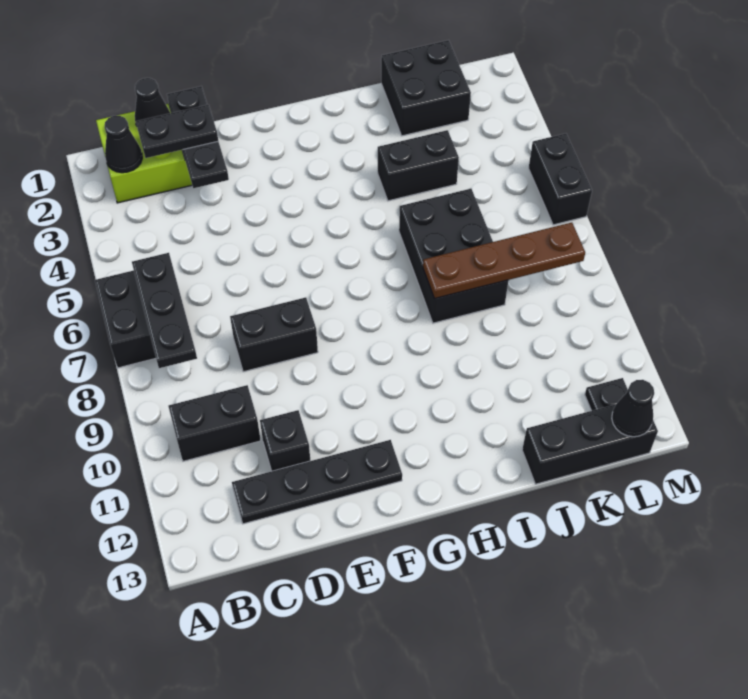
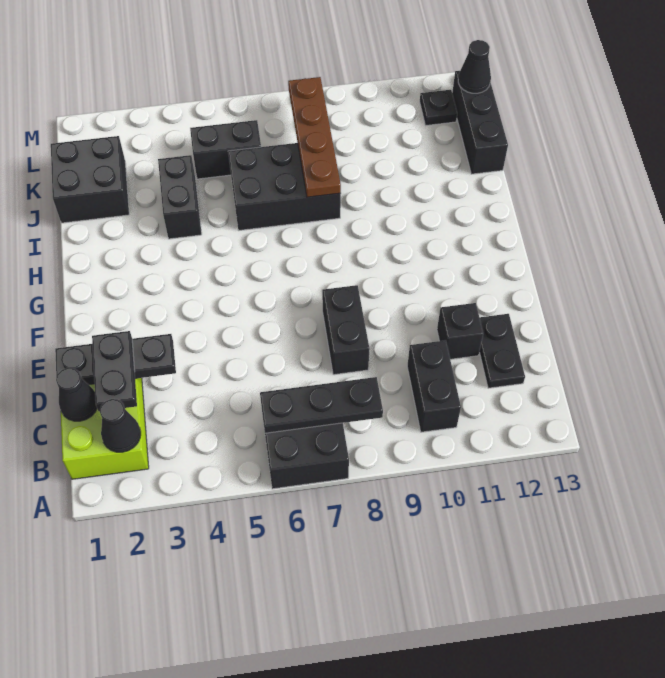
black 1x4 plate [232,440,402,524] -> black 1x2 plate [479,314,525,388]
black 1x2 brick [529,134,592,225] -> black 1x2 brick moved to [190,120,261,179]

